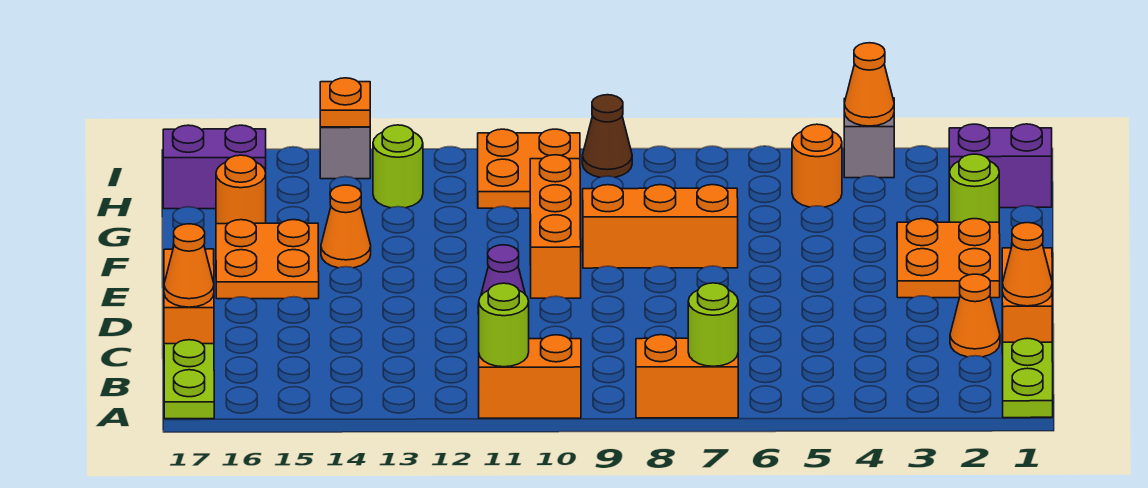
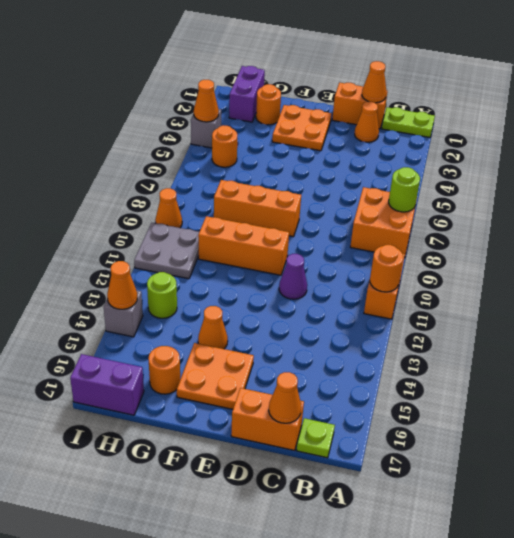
orange 1x2 brick [636,335,738,418] -> orange 2x2 brick [350,187,416,258]
lime 1x1 round brick [479,283,529,367] -> orange 1x1 round brick [370,245,403,292]
lime 1x2 plate [164,340,214,419] -> lime 1x1 plate [297,418,335,458]
orange 1x3 brick [583,185,738,268] -> orange 1x3 brick turned to [214,180,301,237]
lime 1x1 round brick [949,154,999,222] -> orange 1x1 round brick [256,84,281,125]
orange 2x2 plate [478,129,580,208] -> grey 2x2 plate [134,223,199,279]
purple 1x2 brick [163,125,266,209] -> purple 1x2 brick turned to [70,354,144,415]
brown 1x1 cone [582,95,632,177] -> orange 1x1 cone [155,188,182,228]
orange 1x1 plate [320,78,370,127] -> orange 1x1 cone [107,261,137,309]

